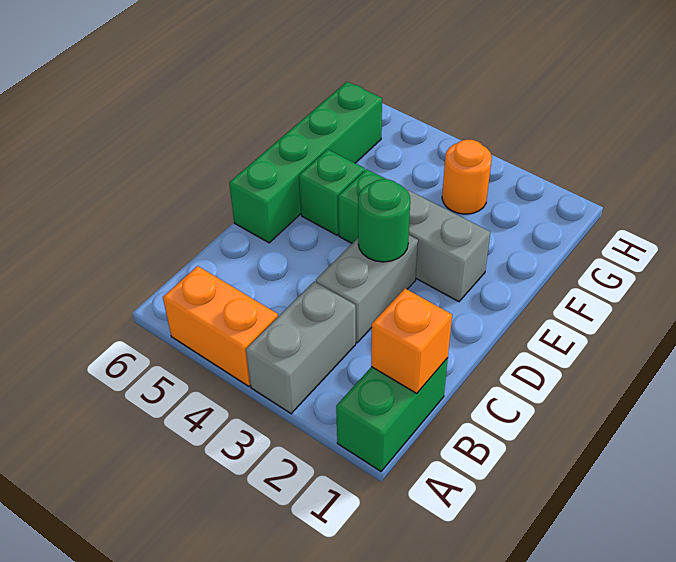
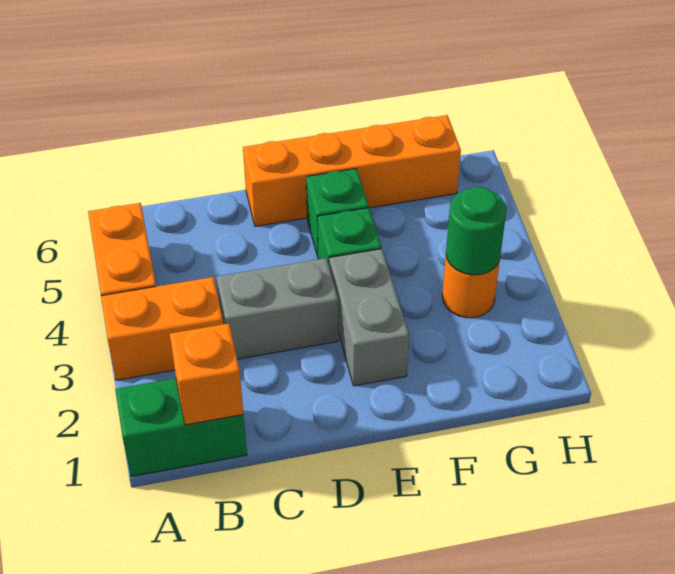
grey 1x2 brick [246,281,356,414] -> orange 1x2 brick [101,277,223,380]
green 1x1 round brick [358,179,410,262] -> green 1x1 round brick moved to [446,187,506,275]
green 1x4 brick [229,82,382,243] -> orange 1x4 brick [243,115,461,226]

